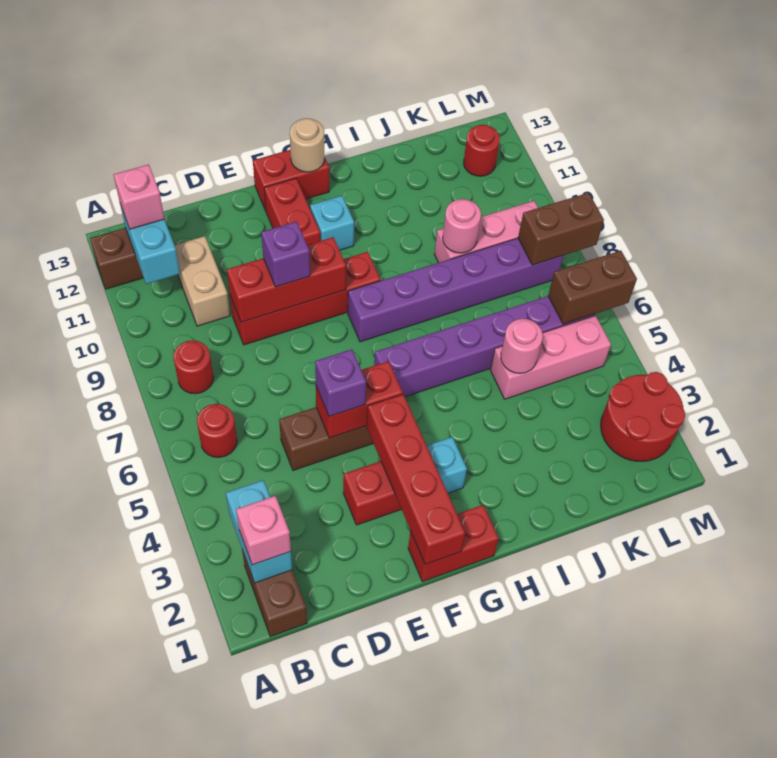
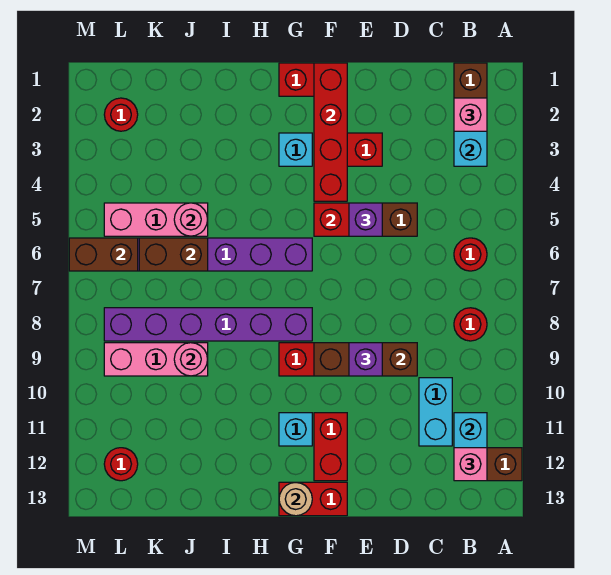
tan 1x2 brick [175,236,230,326] -> cyan 1x2 brick [419,378,452,446]
red 1x3 brick [227,237,346,322] -> brown 1x3 brick [314,343,417,376]
red 2x2 round brick [601,372,685,462] -> red 1x1 round brick [104,98,138,131]
brown 1x2 brick [518,193,604,265] -> brown 1x2 brick moved to [139,238,208,271]

